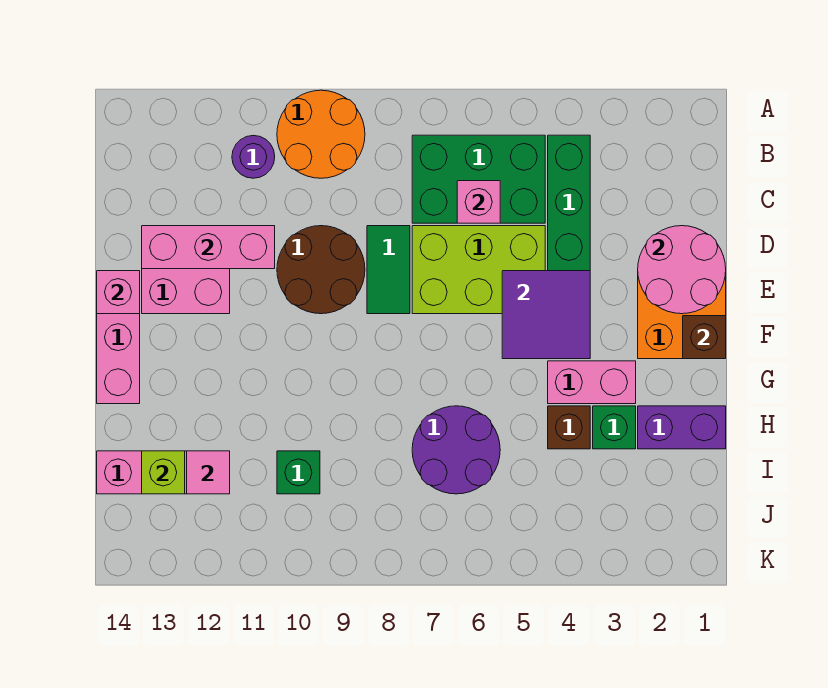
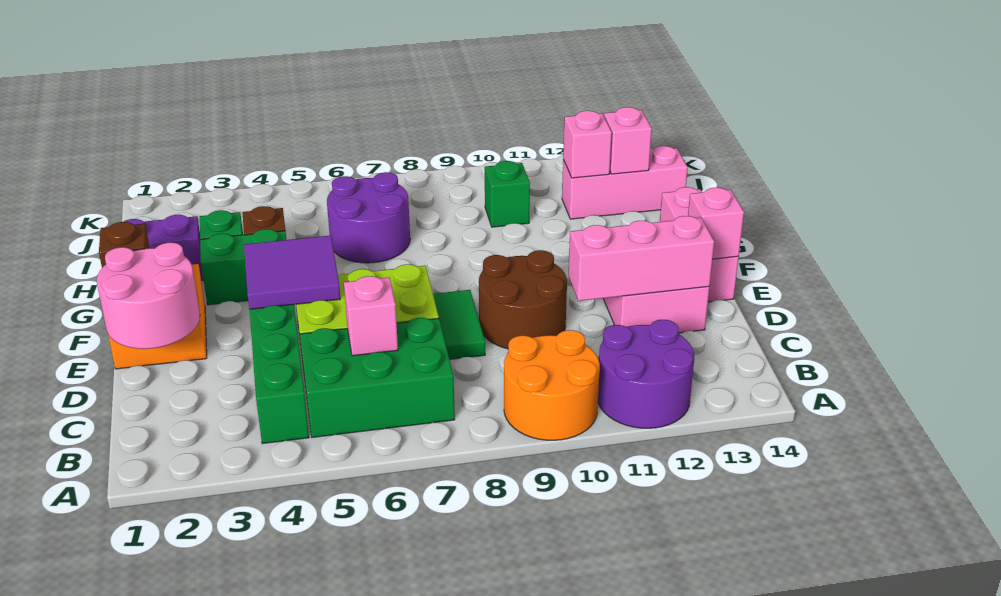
purple 1x1 round brick [232,135,275,178] -> purple 2x2 round brick [598,320,694,428]
pink 1x2 brick [548,361,636,404] -> green 1x2 brick [200,229,287,305]
pink 1x1 tile [187,451,230,494] -> pink 1x1 brick [563,111,612,178]
lime 1x1 brick [142,451,185,494] -> pink 1x1 brick [604,107,652,174]

